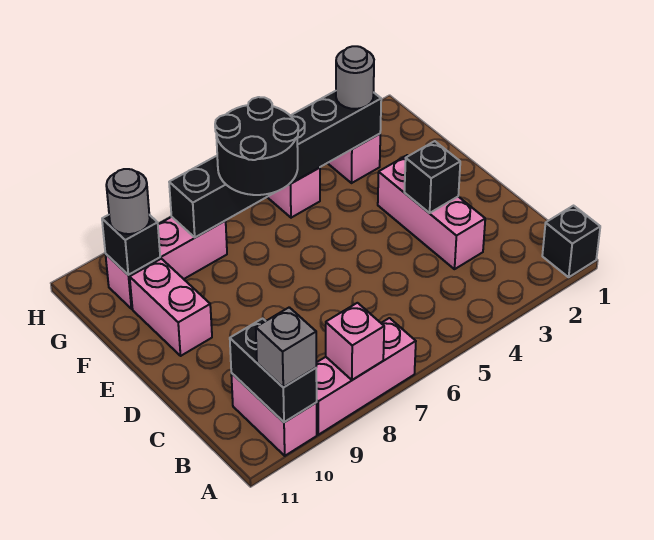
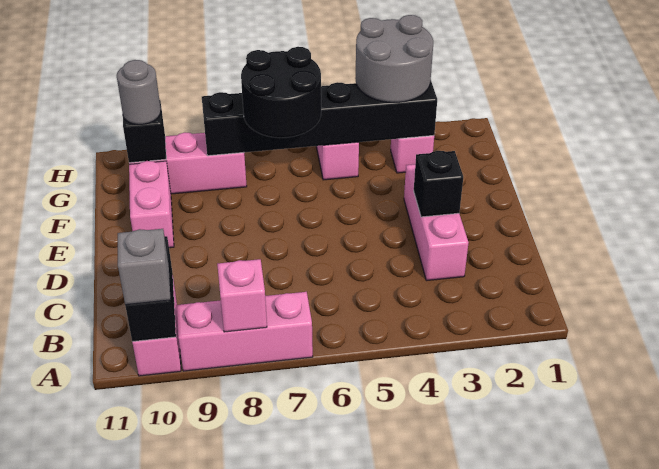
black 1x1 brick [542,206,600,277] -> none
grey 1x1 round brick [336,46,374,109] -> grey 2x2 round brick [355,15,433,102]

